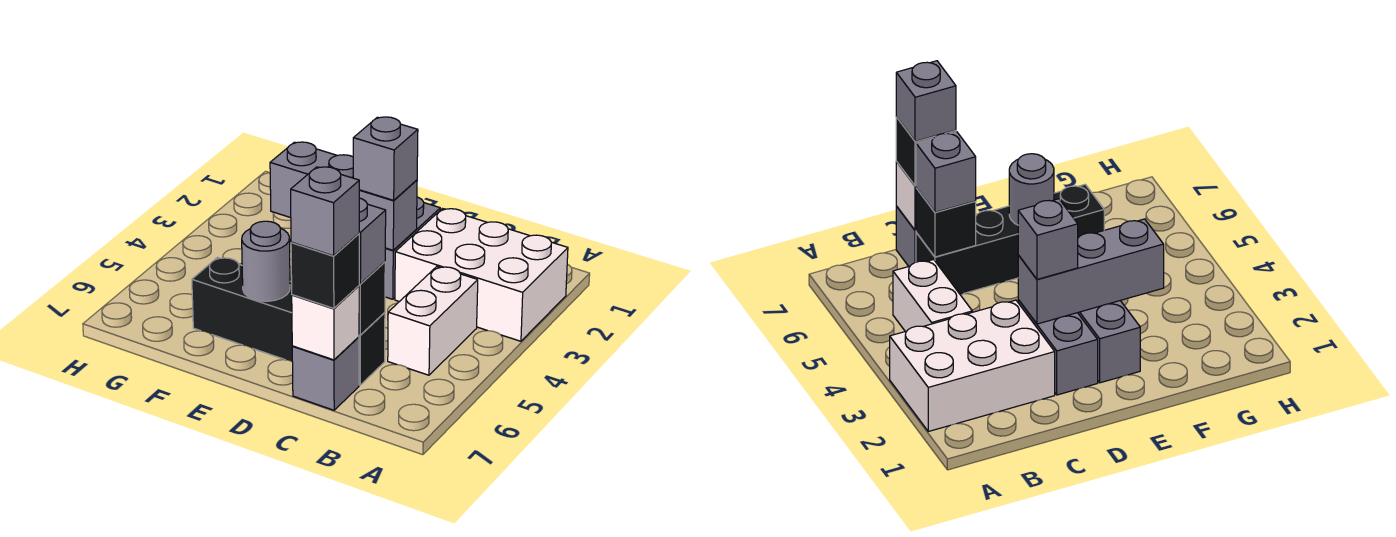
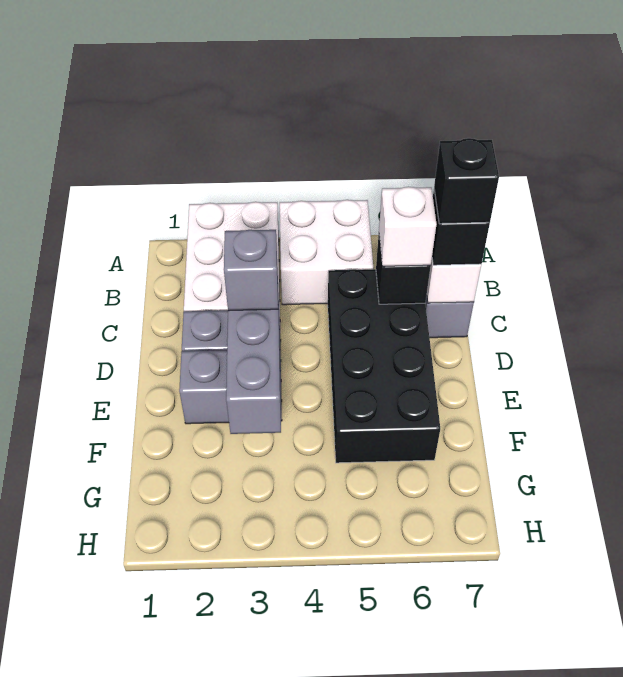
white 1x2 brick [388,267,478,375] -> white 2x2 brick [280,200,373,305]
black 1x4 brick [192,258,385,385] -> black 2x4 brick [328,269,440,463]
grey 1x1 brick [359,198,386,284] -> white 1x1 brick [379,187,437,266]
grey 1x1 brick [291,167,359,256] -> black 1x1 brick [434,138,499,224]
grey 1x1 round brick [242,221,290,301] -> none

